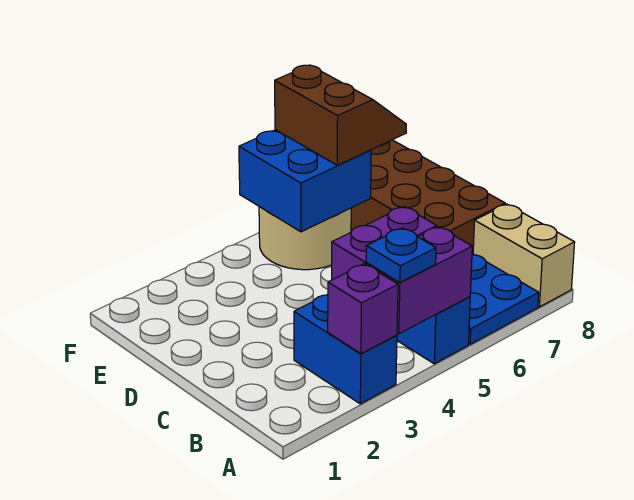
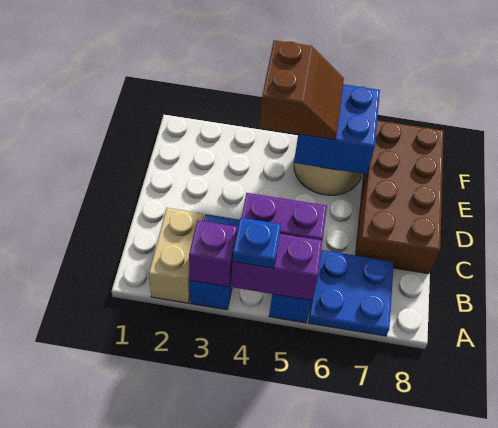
tan 1x2 brick [473,204,575,307] -> tan 1x2 brick moved to [149,208,203,303]
brown 2x2 slope [275,65,406,165] -> brown 2x2 slope moved to [259,40,344,140]

